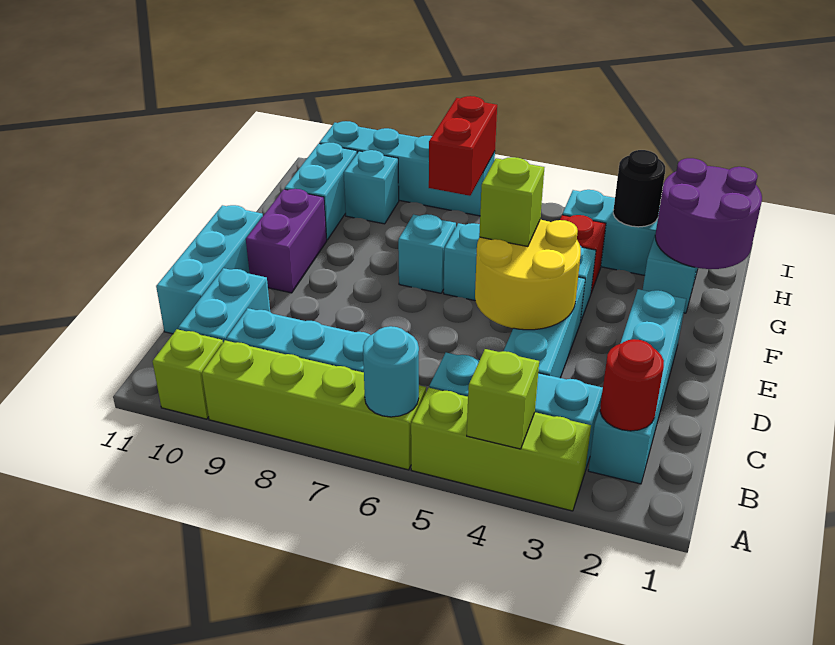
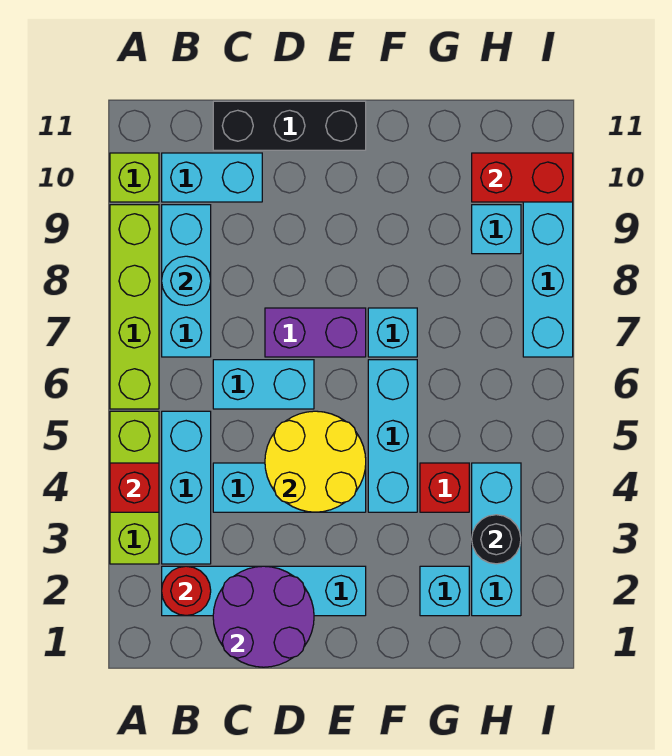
lime 1x1 brick [467,349,539,449] -> red 1x1 brick [110,463,159,512]
cyan 1x1 round brick [363,326,419,417] -> cyan 1x1 round brick moved to [162,256,211,305]
cyan 1x3 brick [156,205,263,334] -> black 1x3 brick [213,101,366,150]
lime 1x1 brick [479,157,544,247] -> none
purple 1x2 brick [246,189,327,293] -> purple 1x2 brick moved to [265,308,366,357]
purple 2x2 round brick [655,158,762,269] -> purple 2x2 round brick moved to [213,566,314,667]
cyan 1x2 brick [285,143,357,240] -> cyan 1x2 brick moved to [213,360,314,409]
red 1x2 brick [429,96,497,196] -> red 1x2 brick moved to [472,153,573,202]

